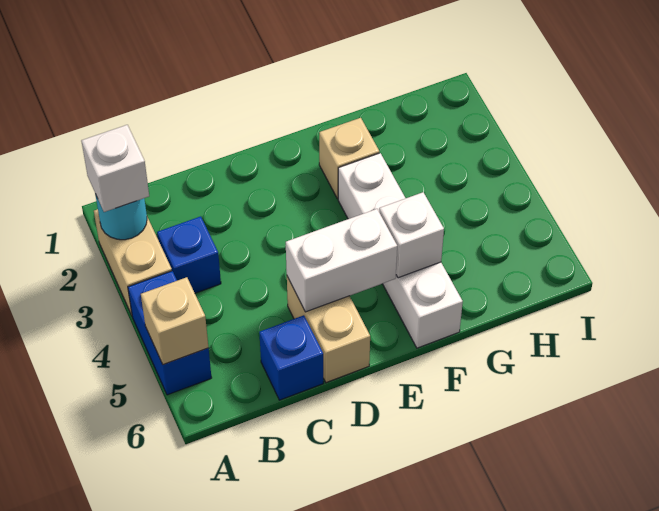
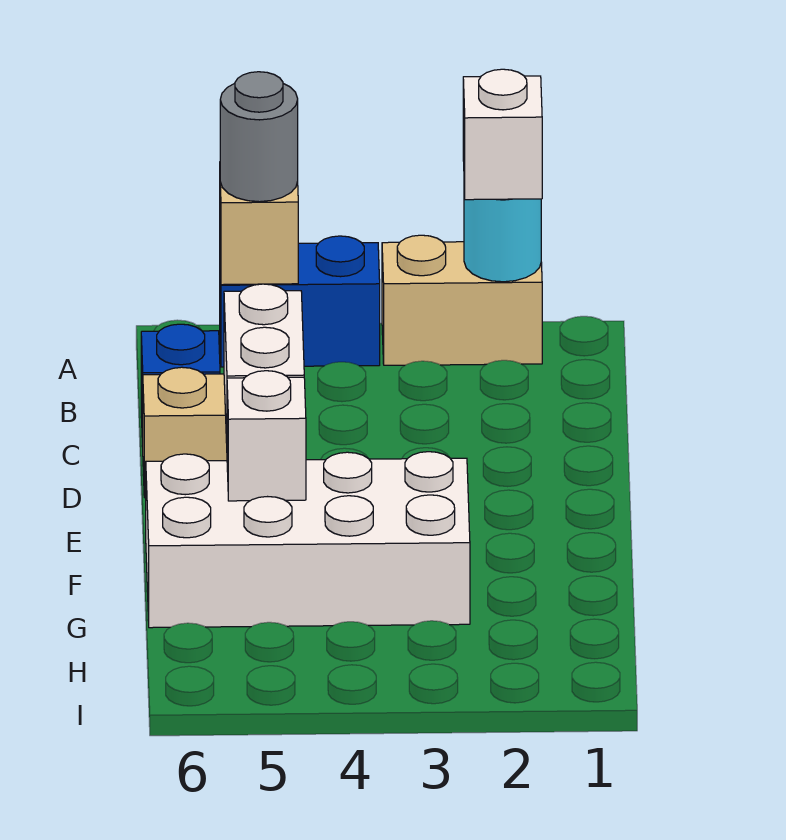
none -> grey 1x1 round brick [220,72,298,202]
blue 1x1 brick [157,216,221,293] -> none
tan 1x1 brick [319,118,379,199] -> none
white 1x4 brick [338,153,463,348] -> white 2x4 brick [146,452,470,628]

